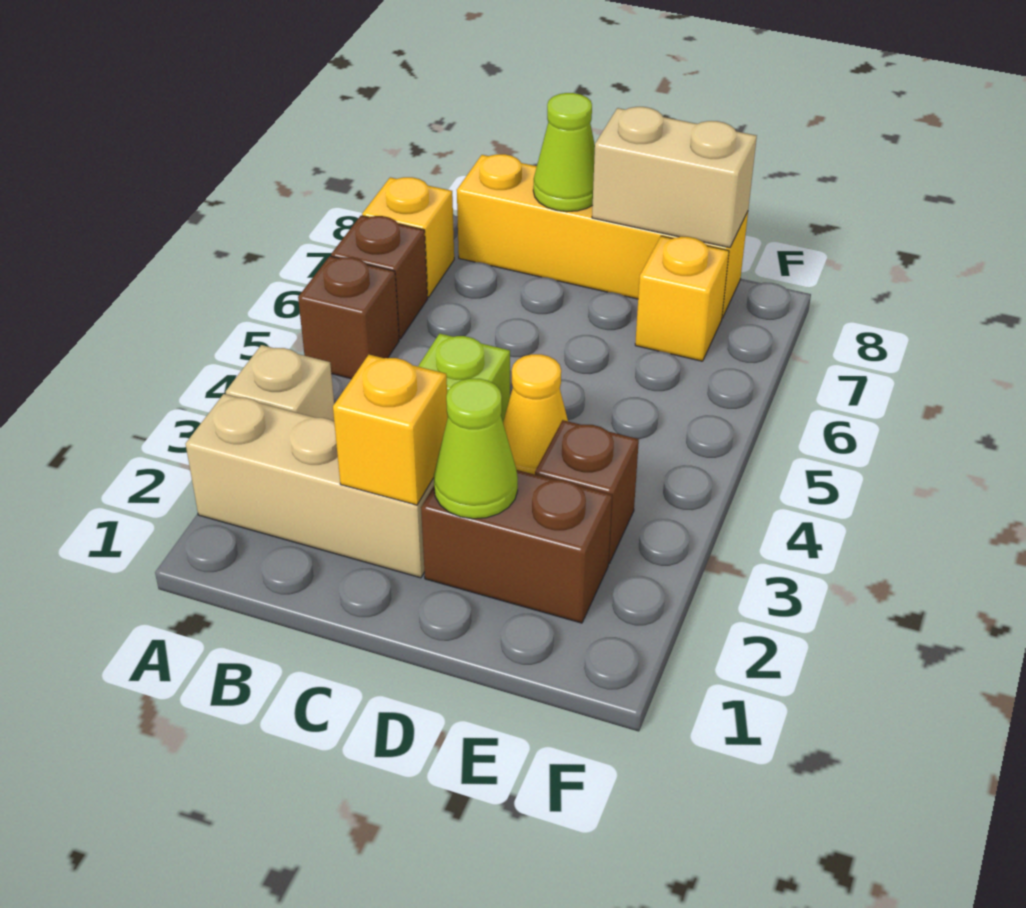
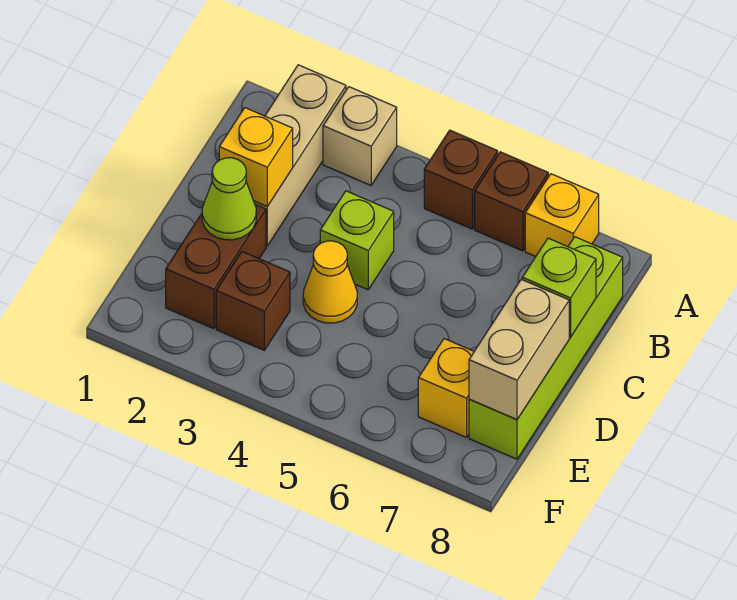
yellow 1x4 brick [457,154,748,318] -> lime 1x4 brick [469,237,623,459]
lime 1x1 cone [533,93,595,212] -> lime 1x1 brick [522,238,596,337]

